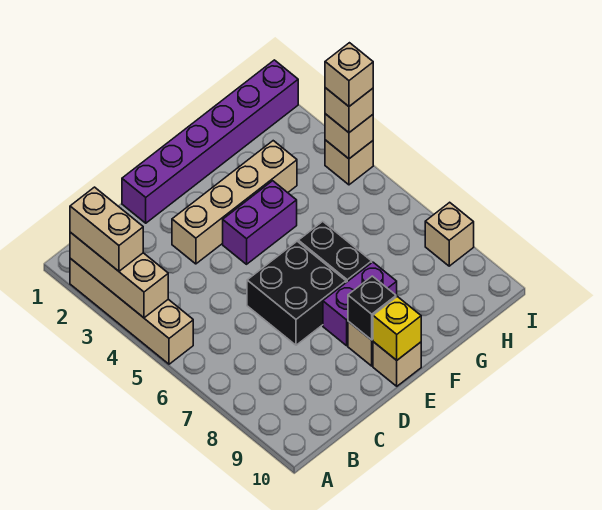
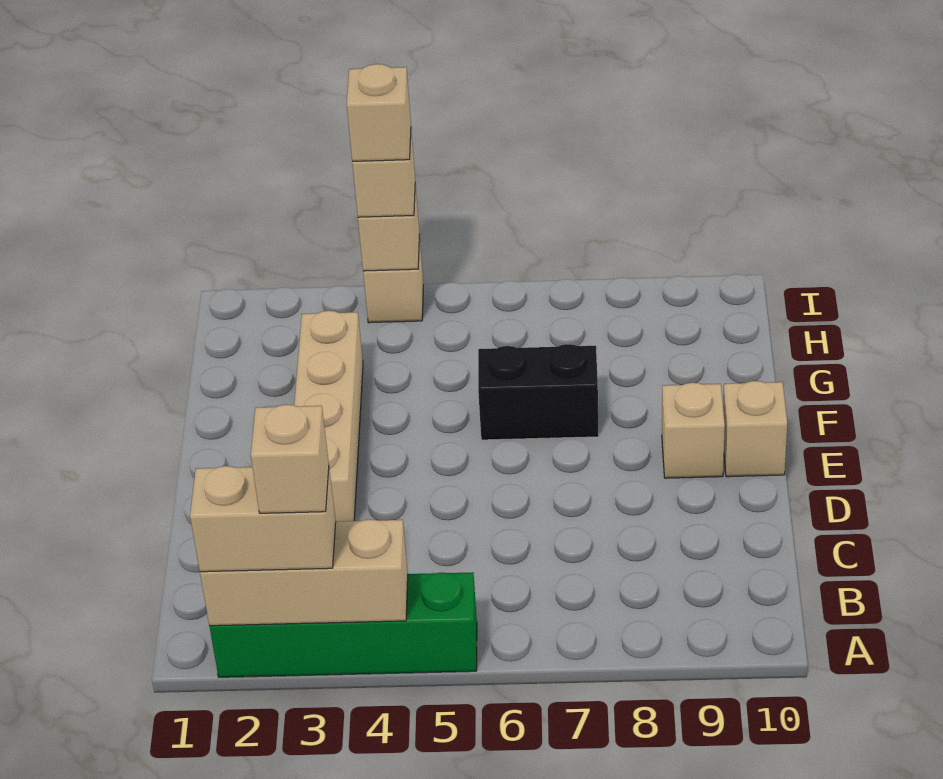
tan 1x4 brick [70,259,193,364] -> green 1x4 brick [209,572,477,677]
purple 1x6 brick [122,60,298,223] -> none
black 2x2 brick [247,241,346,345] -> none
purple 1x2 brick [223,181,297,264] -> none
purple 1x2 brick [323,262,397,346] -> none
black 1x1 brick [348,276,396,340] -> none
yellow 1x1 brick [373,296,421,360] -> none
tan 1x1 brick [425,202,474,266] -> tan 1x1 brick moved to [251,405,329,513]

